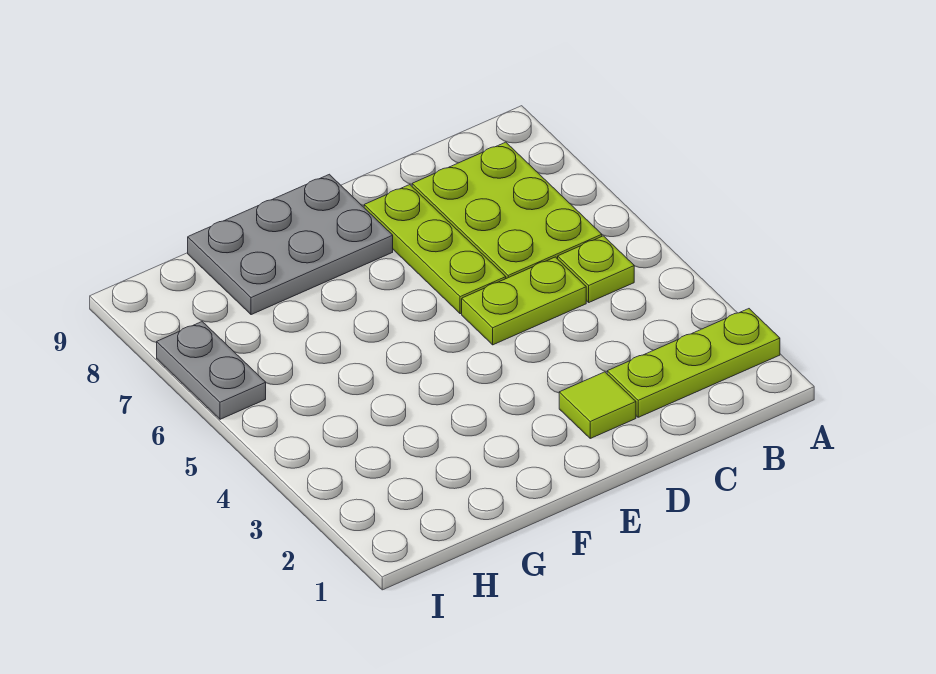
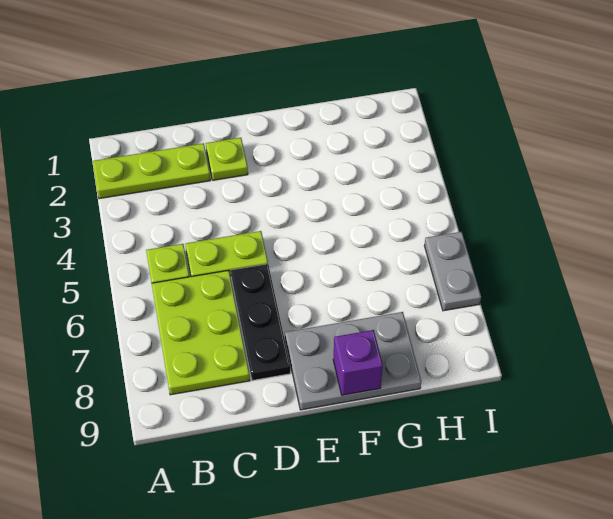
lime 1x1 tile [559,372,636,438] -> lime 1x1 plate [206,138,248,180]
lime 1x3 plate [364,185,506,314] -> black 1x3 plate [231,264,290,380]
none -> purple 1x1 brick [333,330,383,395]

